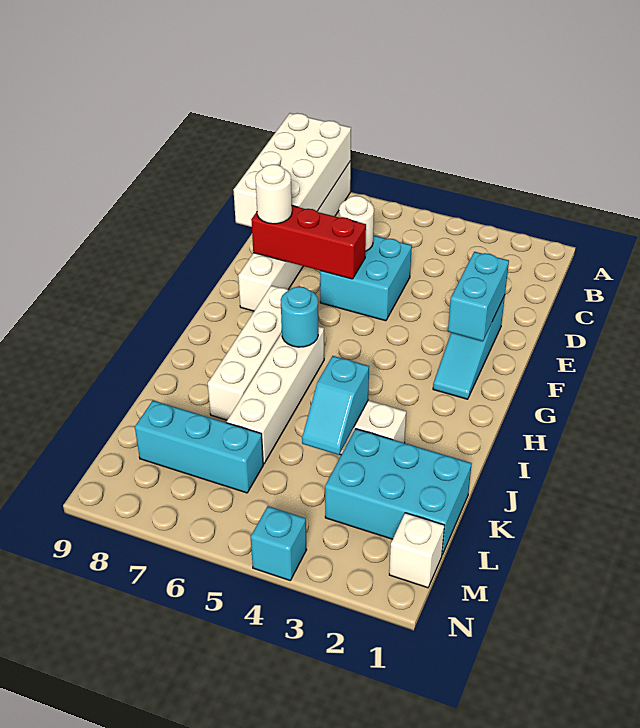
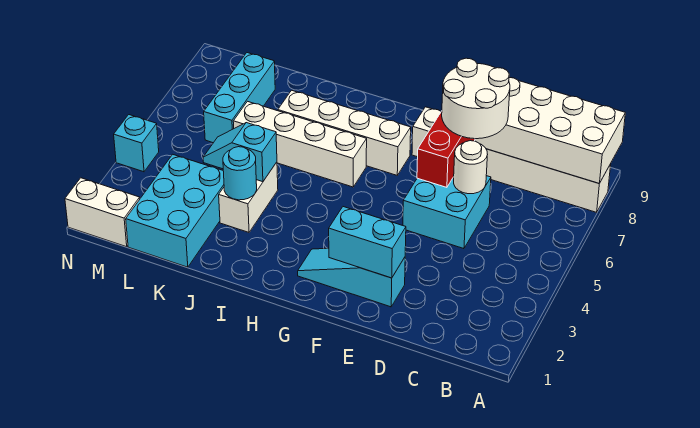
white 1x1 round brick [255,164,292,224] -> white 2x2 round brick [442,58,510,139]
cyan 1x1 round brick [281,287,318,347] -> cyan 1x1 round brick moved to [223,147,257,200]
white 1x1 brick [389,513,445,588] -> white 1x2 brick [65,178,140,247]

